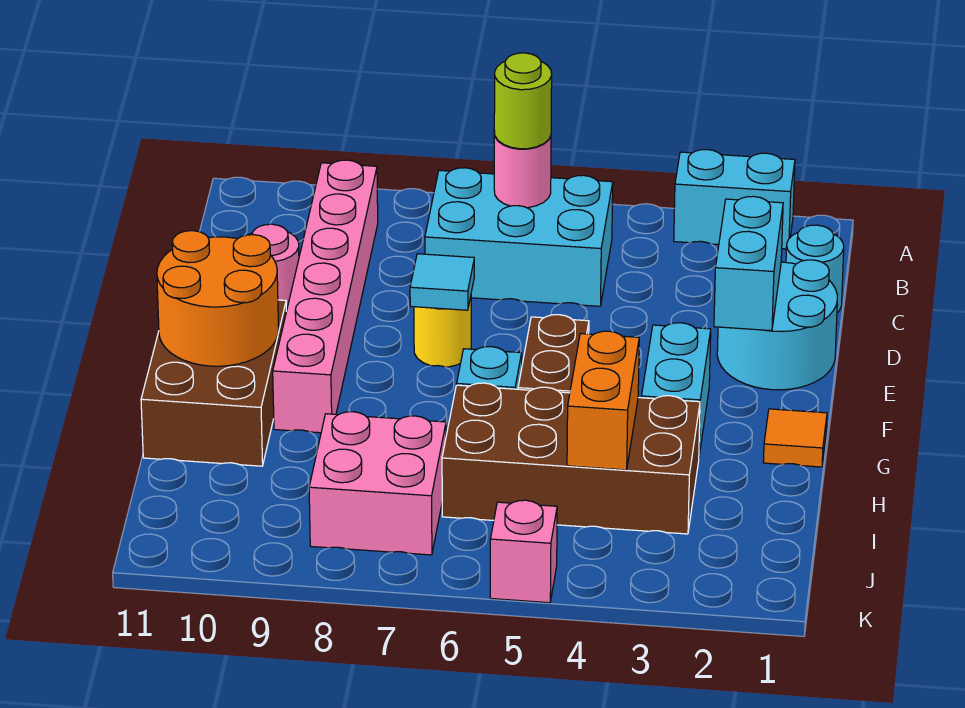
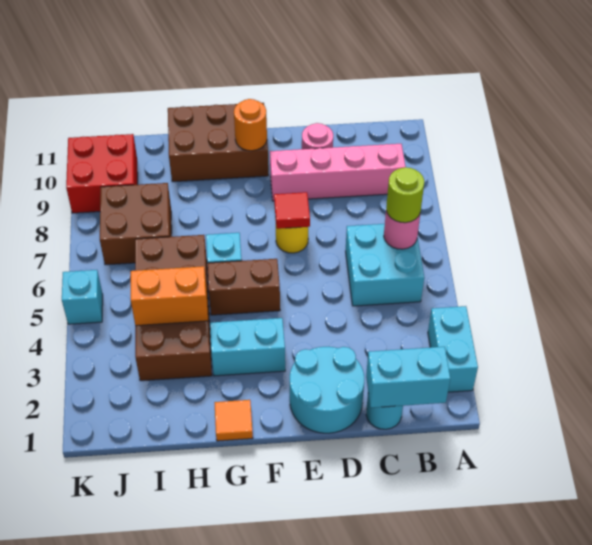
cyan 2x3 brick [425,168,613,306] -> cyan 2x2 brick [346,224,424,306]
pink 1x6 brick [273,160,378,433] -> pink 1x4 brick [270,144,406,201]
cyan 1x2 brick [714,196,783,331] -> cyan 1x2 brick moved to [366,347,450,408]
cyan 1x1 tile [410,254,474,310] -> red 1x1 tile [274,192,310,229]
orange 2x2 round brick [157,231,279,366] -> orange 1x1 round brick [234,99,267,151]
pink 2x2 brick [309,412,446,555] -> brown 2x2 brick [100,183,172,265]
none -> red 2x2 brick [66,134,138,213]
pink 1x1 brick [490,500,557,603] -> cyan 1x1 brick [62,270,103,324]

